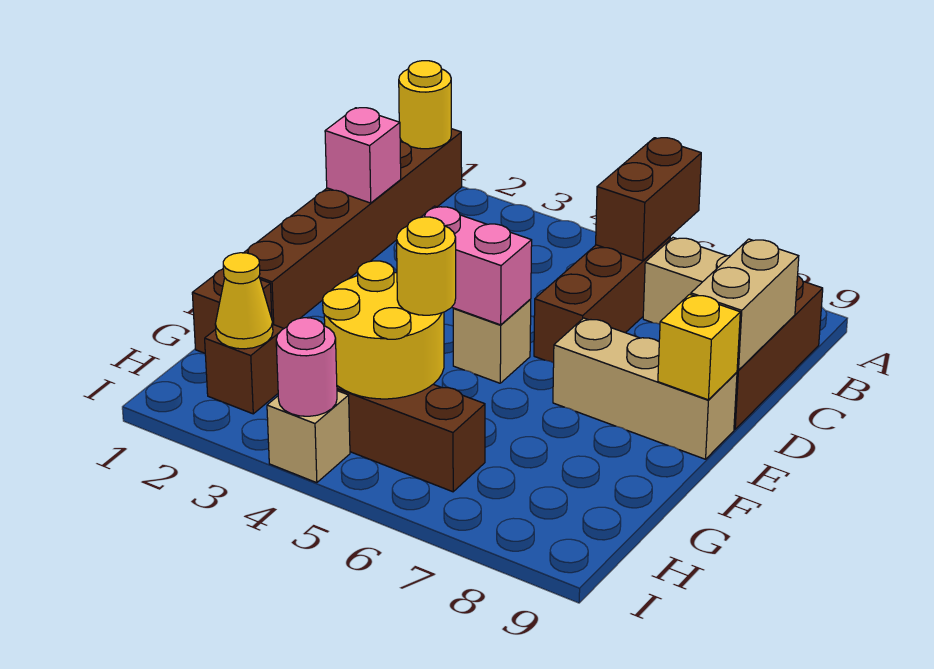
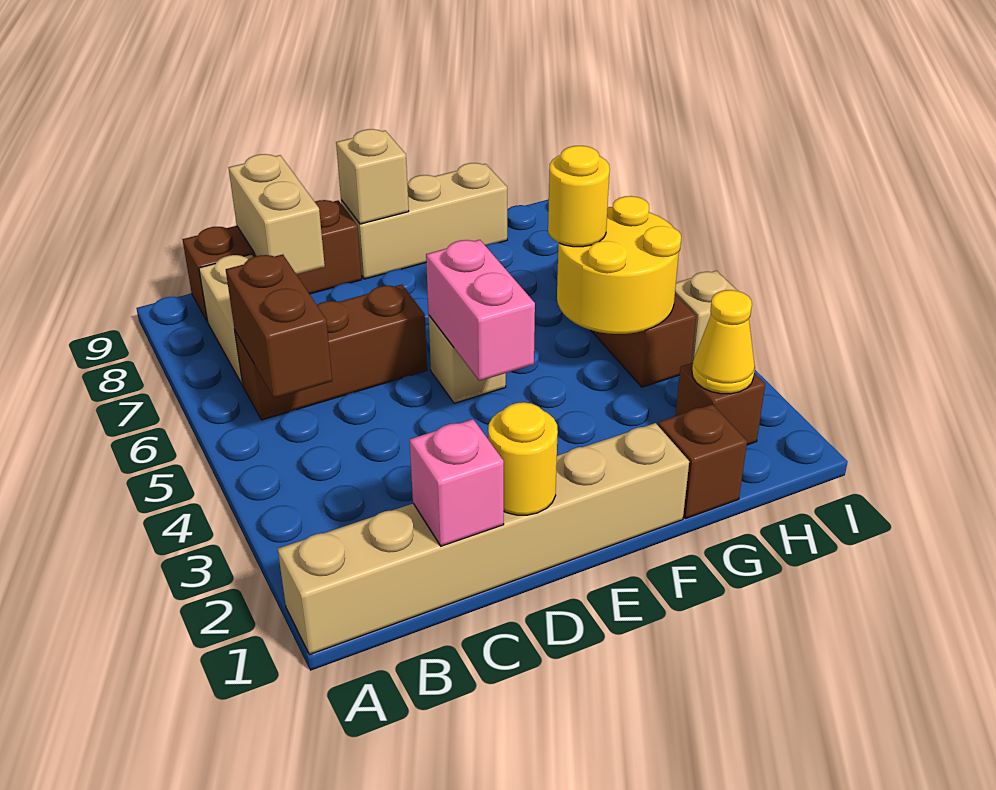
brown 1x6 brick [244,129,462,328] -> tan 1x6 brick [278,423,689,655]
yellow 1x1 round brick [399,61,451,149] -> yellow 1x1 round brick moved to [488,402,558,515]
brown 1x2 brick [596,138,701,261] -> brown 1x2 brick turned to [226,254,332,398]
tan 1x2 brick [691,239,799,370] -> tan 1x2 brick turned to [229,154,325,274]
tan 1x3 brick [553,318,737,459] -> tan 1x3 brick turned to [341,163,507,279]
yellow 1x1 brick [658,294,740,400] -> tan 1x1 brick [336,129,409,224]
pink 1x1 round brick [276,318,337,416] -> none

